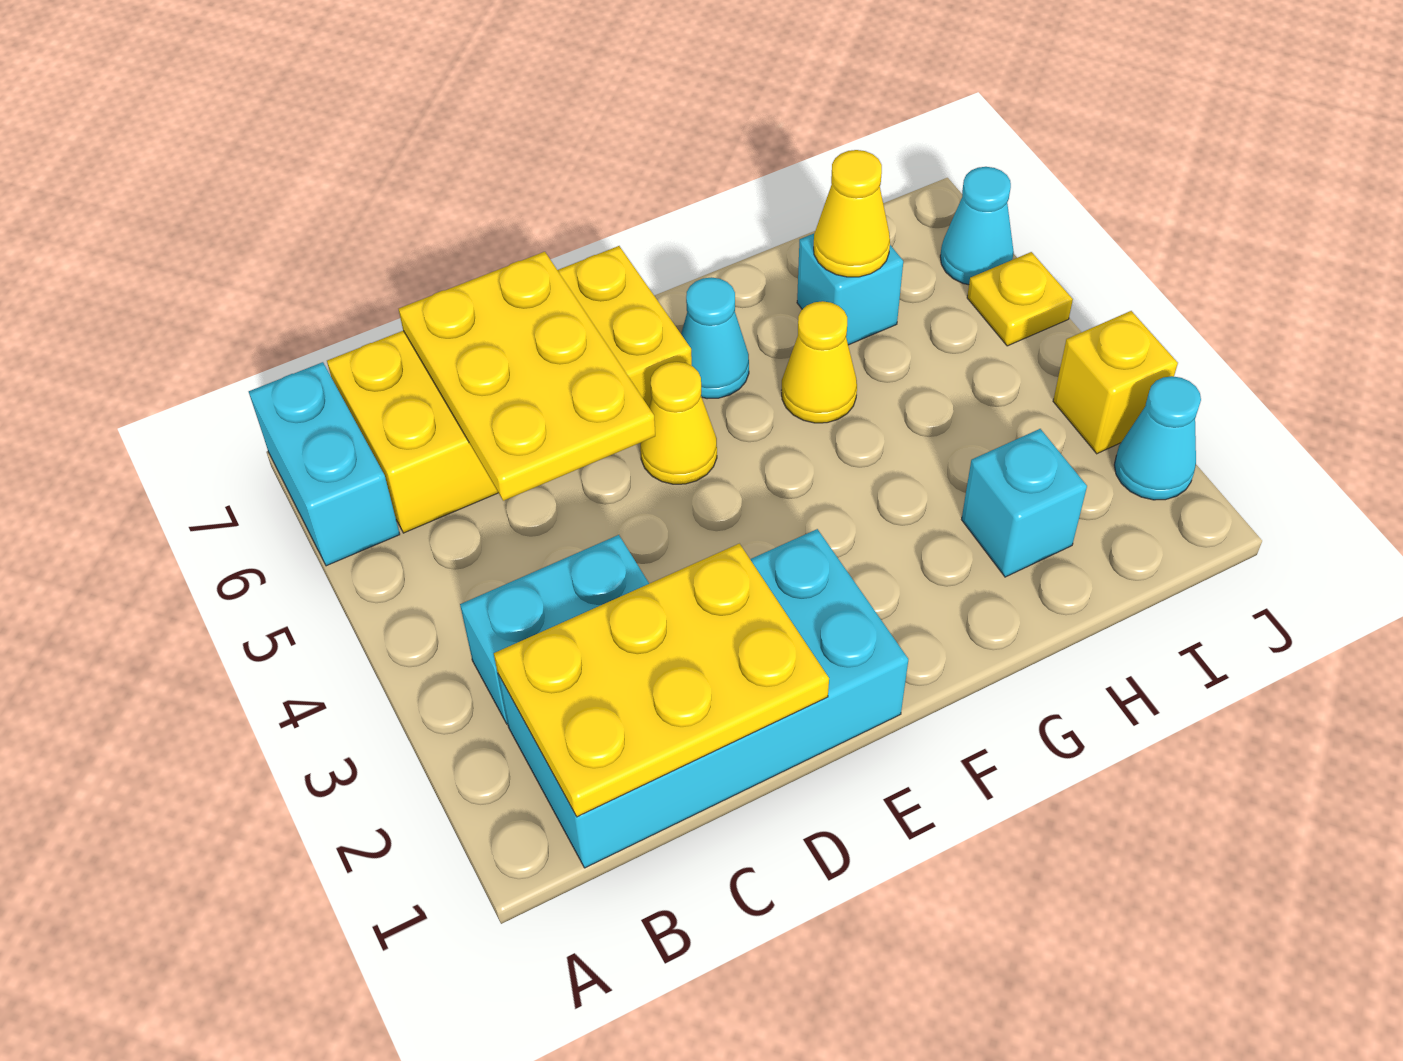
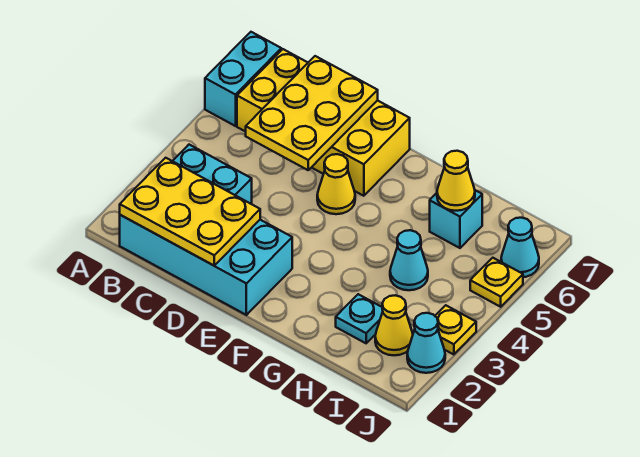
cyan 1x1 cone [681,277,749,399] -> cyan 1x1 cone moved to [390,230,428,290]
yellow 1x1 cone [782,301,857,423] -> yellow 1x1 cone moved to [375,295,413,355]
cyan 1x1 brick [962,429,1087,577] -> cyan 1x1 plate [336,294,383,343]
yellow 1x1 brick [1053,311,1178,454] -> yellow 1x1 plate [435,305,476,355]

